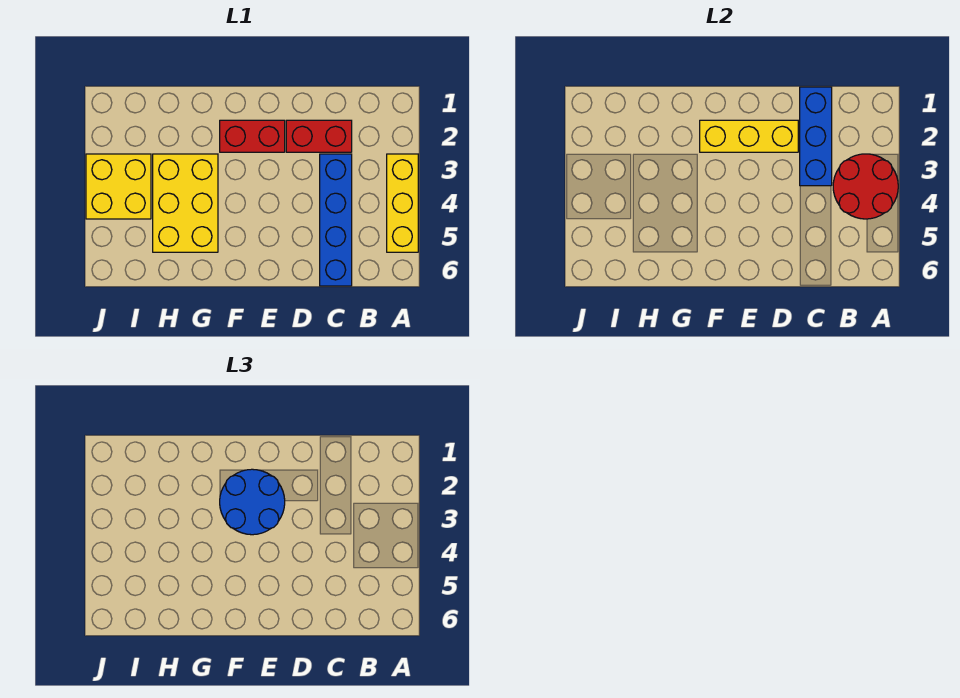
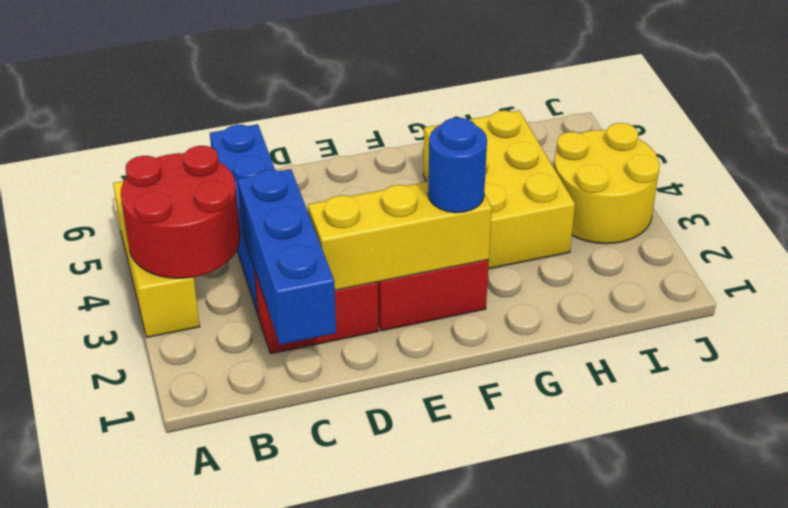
blue 2x2 round brick [220,469,285,535] -> blue 1x1 round brick [428,118,487,213]
yellow 2x2 brick [86,154,151,219] -> yellow 2x2 round brick [554,123,660,244]

